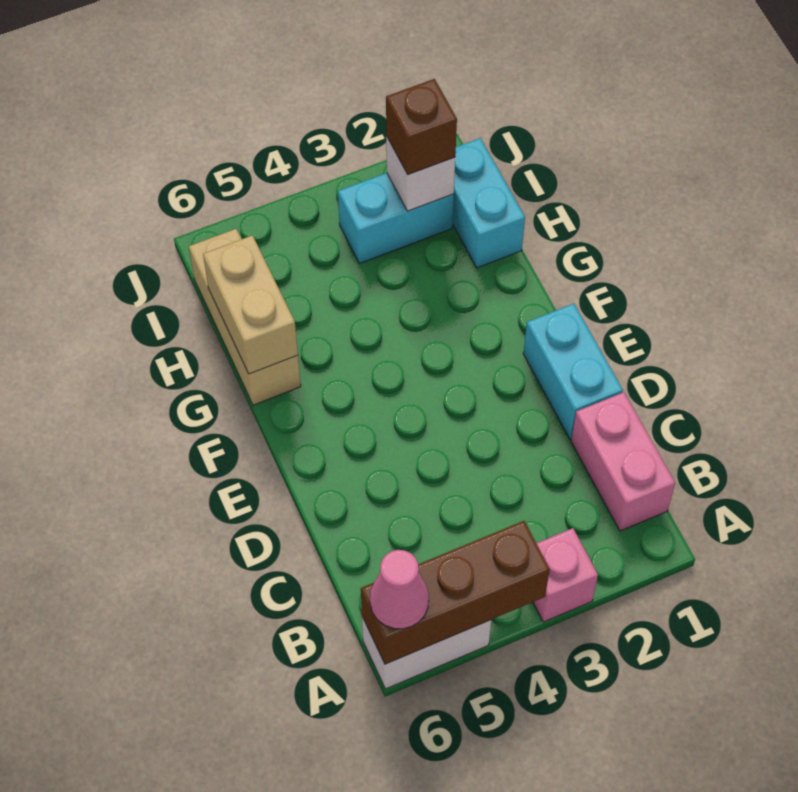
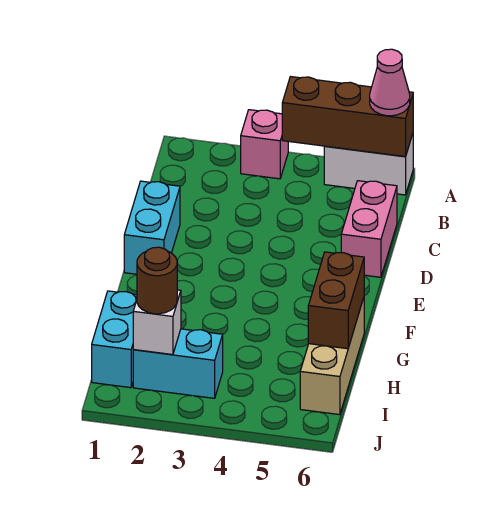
pink 1x2 brick [571,392,675,531] -> pink 1x2 brick moved to [341,181,397,277]
tan 1x2 brick [203,235,298,374] -> brown 1x2 brick [308,252,364,349]
brown 1x1 brick [386,79,457,174] -> brown 1x1 round brick [137,247,177,314]

